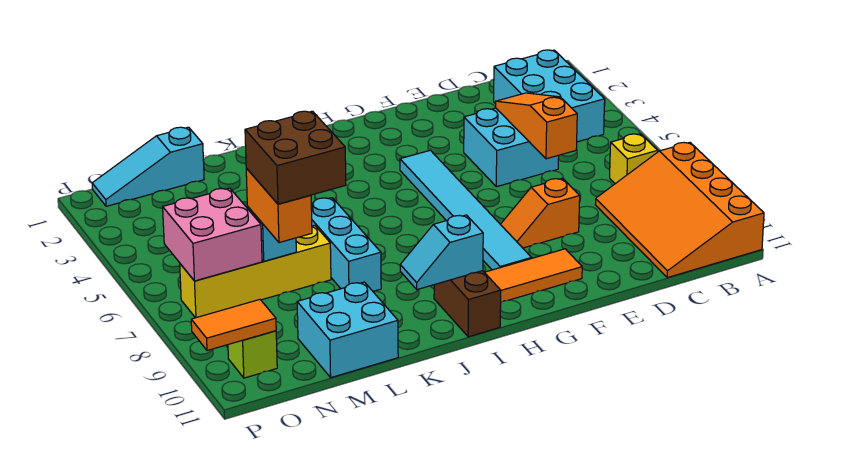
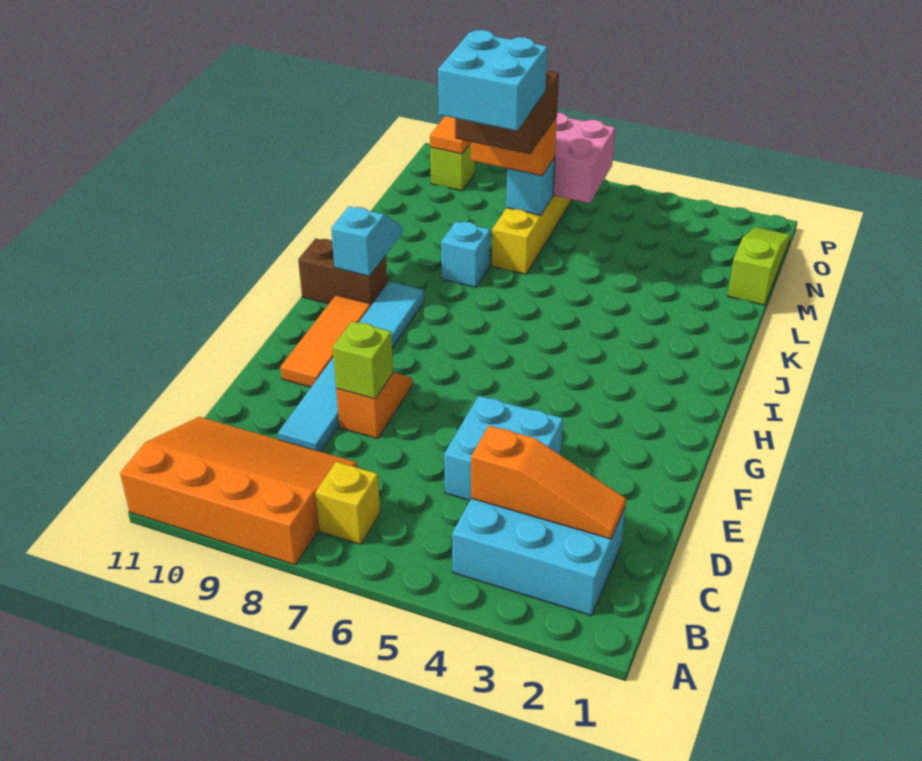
orange 1x3 slope [496,93,577,159] -> orange 1x3 slope moved to [471,426,626,539]
none -> lime 1x1 brick [332,321,393,399]
cyan 1x6 tile [400,150,532,270] -> cyan 1x6 tile turned to [278,282,424,452]
cyan 1x3 brick [311,198,381,291] -> cyan 1x1 brick [441,221,490,287]
cyan 2x2 brick [297,282,398,378] -> cyan 2x2 brick moved to [438,30,547,131]
cyan 1x3 slope [92,127,204,206] -> lime 1x3 slope [728,227,790,305]

